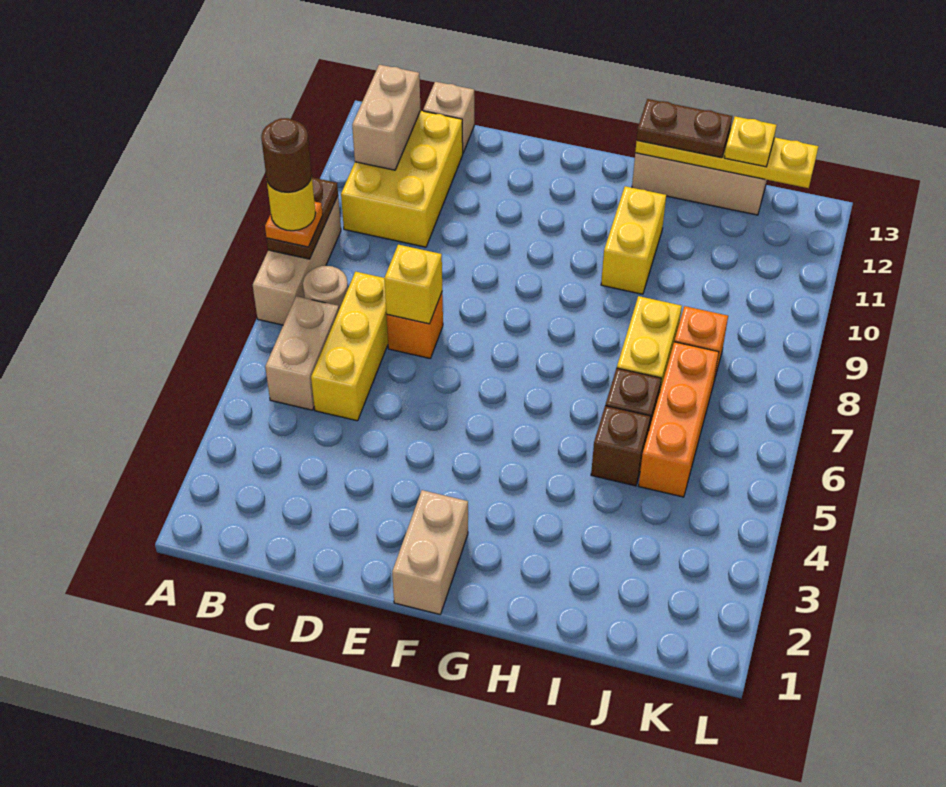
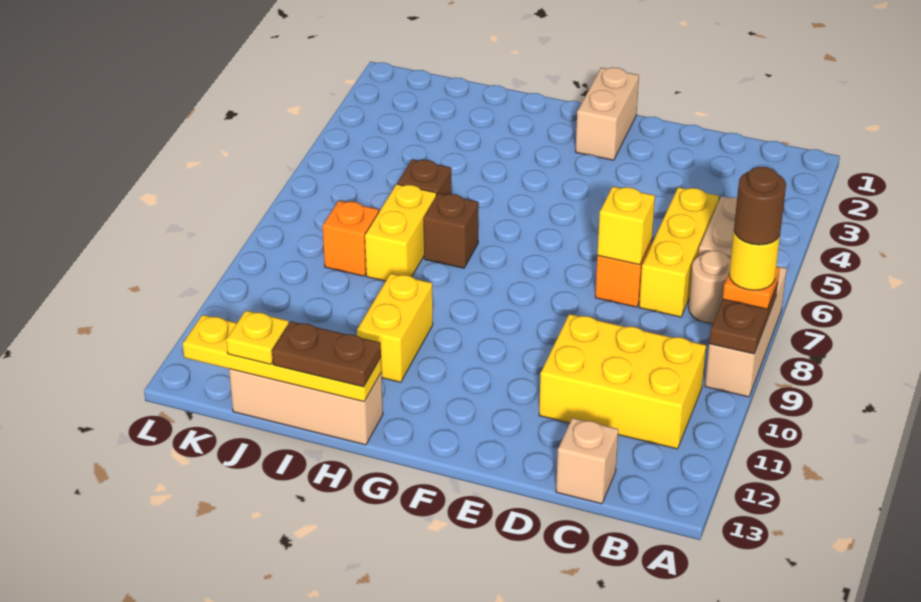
yellow 2x3 brick [341,111,463,247] -> yellow 2x3 brick turned to [539,314,706,449]
tan 1x2 brick [352,65,421,170] -> none
brown 1x1 brick [591,406,651,486] -> brown 1x1 brick moved to [424,193,479,268]
orange 1x3 brick [639,342,719,497] -> none

